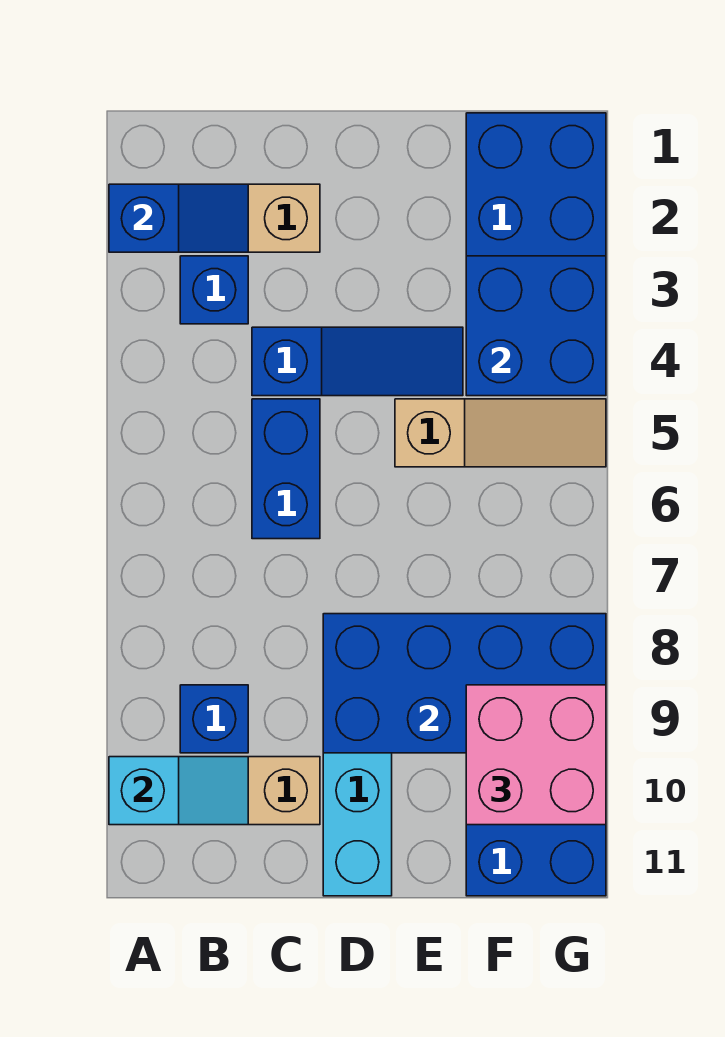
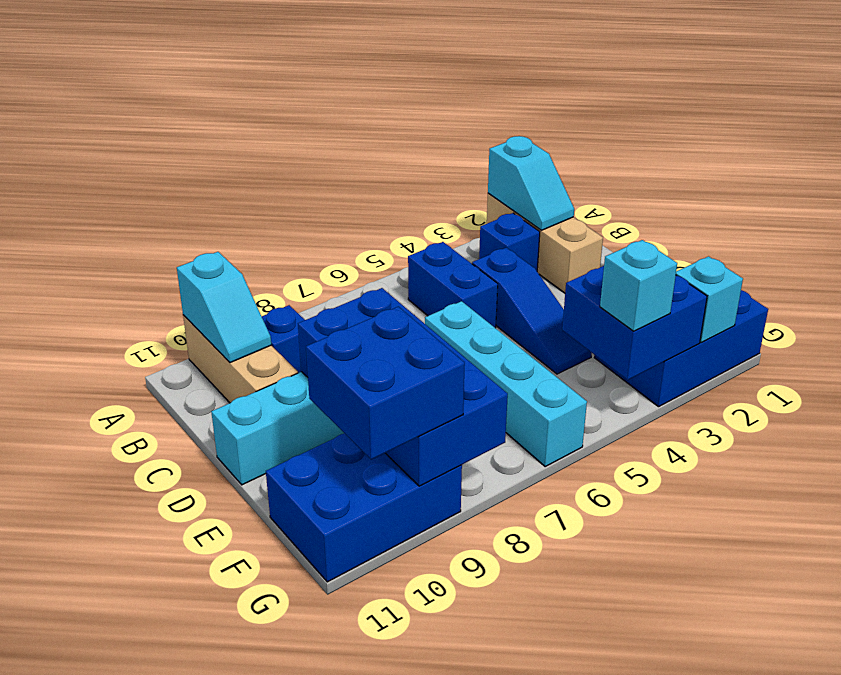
blue 1x2 slope [109,184,248,252] -> cyan 1x2 slope [488,136,574,230]
blue 1x2 brick [252,399,320,539] -> blue 1x2 brick turned to [408,242,498,328]
none -> cyan 1x4 brick [425,301,587,466]
tan 1x3 slope [395,399,606,467] -> none
pink 2x2 brick [466,685,606,825] -> blue 2x2 brick [306,307,465,460]
none -> cyan 1x1 brick [676,256,743,343]
none -> cyan 1x1 brick [600,240,677,331]

